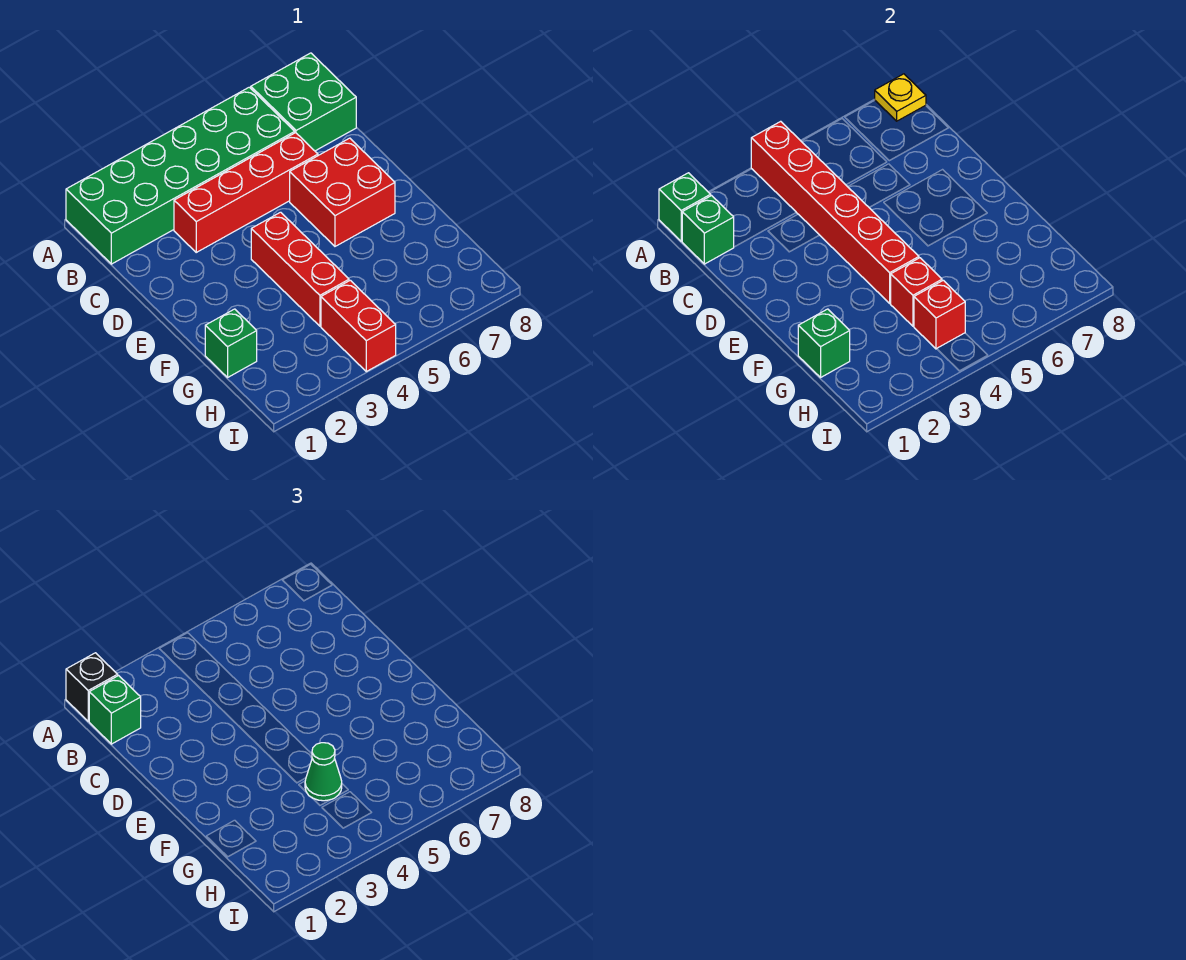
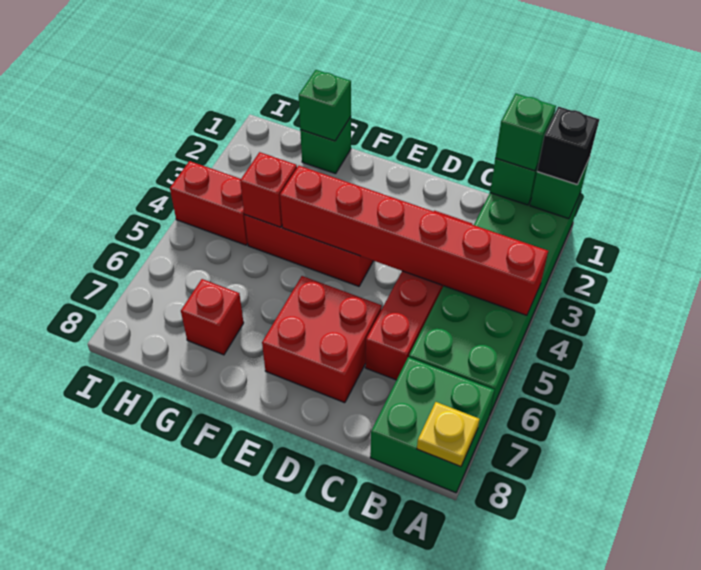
green 1x1 cone [305,743,342,801] -> none
red 1x1 brick [914,280,965,349] -> red 1x1 brick moved to [181,279,244,355]

